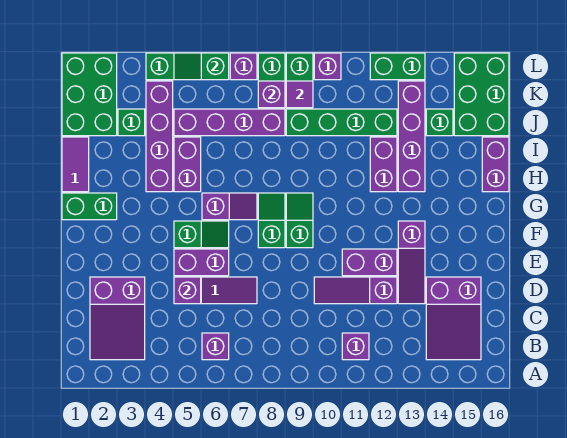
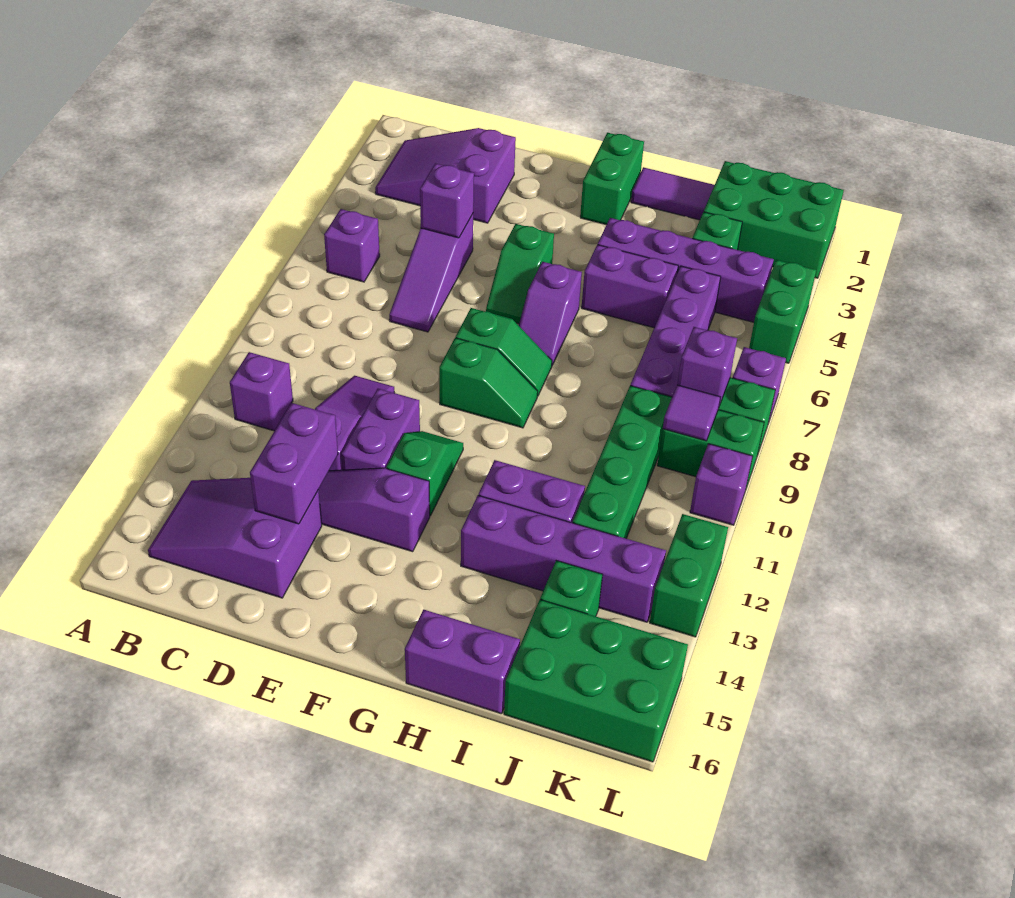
purple 1x2 brick [174,249,229,276] -> purple 1x2 brick moved to [250,403,338,524]
green 1x2 slope [174,53,229,80] -> green 1x2 slope moved to [387,431,463,516]

